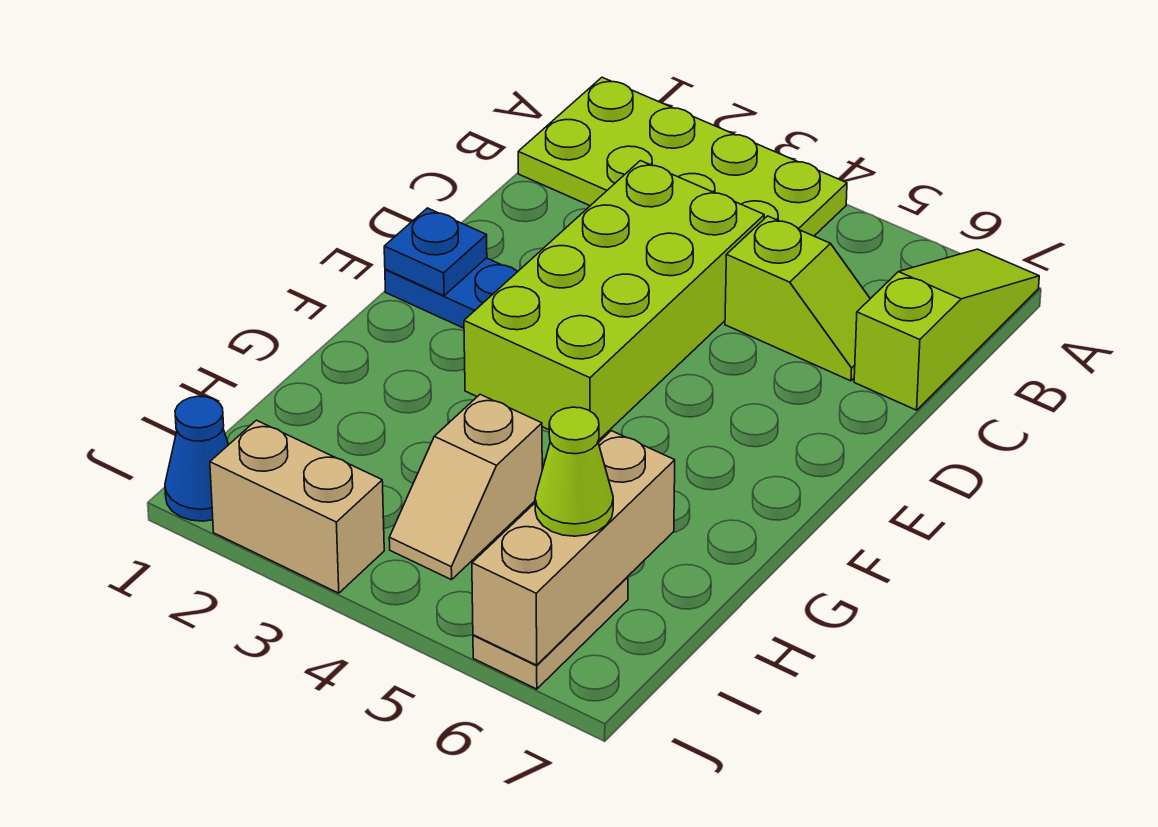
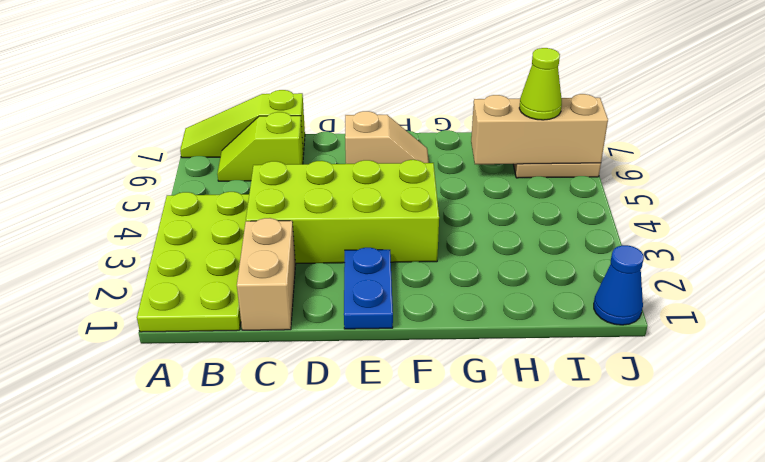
lime 1x2 slope [725,216,870,381] -> lime 1x2 slope turned to [217,112,303,181]
blue 1x1 plate [384,208,487,296] -> none
tan 1x2 slope [389,394,542,580] -> tan 1x2 slope moved to [345,111,429,164]
tan 1x2 brick [210,420,384,593] -> tan 1x2 brick moved to [237,218,295,330]

